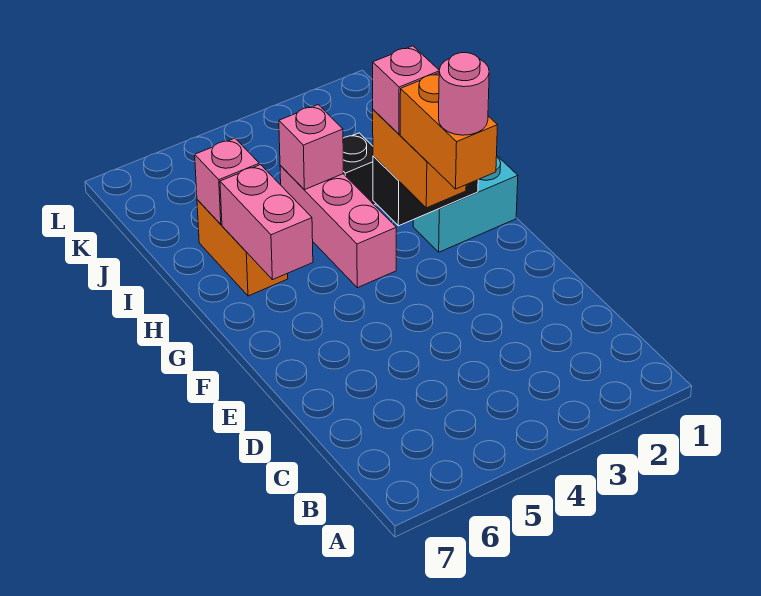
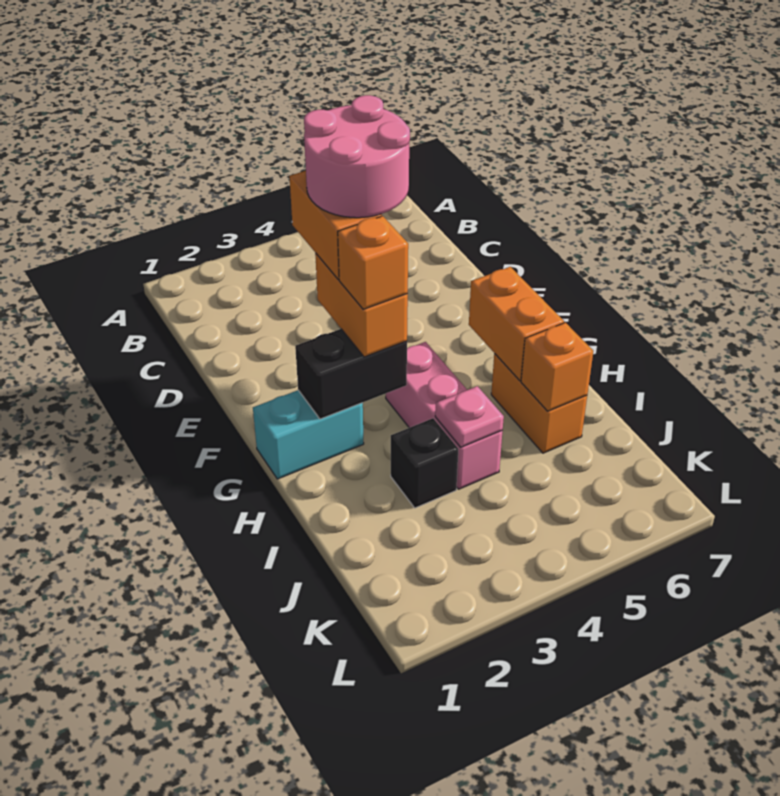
pink 1x1 round brick [439,53,489,135] -> pink 2x2 round brick [304,95,410,218]
pink 1x1 brick [373,46,439,134] -> orange 1x1 brick [338,216,408,309]
pink 1x2 brick [220,165,313,280] -> orange 1x2 brick [469,267,564,381]
pink 1x1 brick [279,105,343,190] -> pink 1x1 plate [435,386,504,447]
pink 1x1 brick [195,138,259,224] -> orange 1x1 brick [521,323,593,411]

